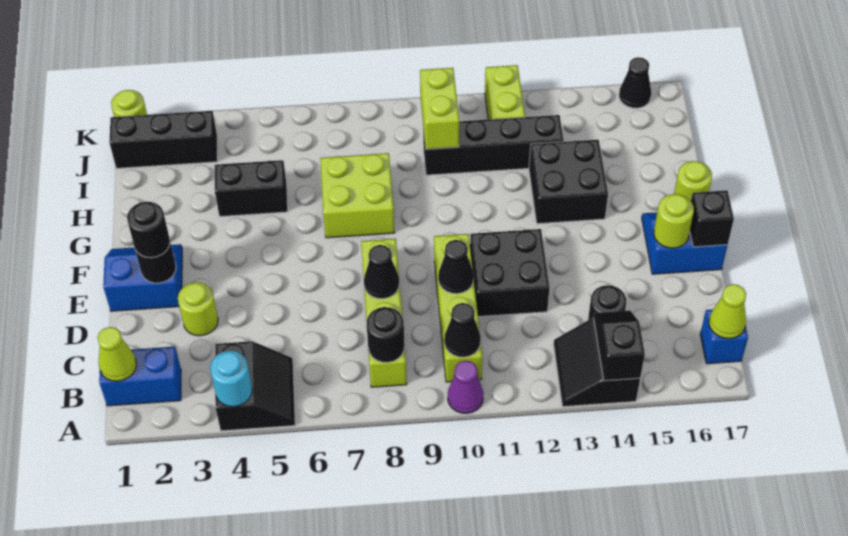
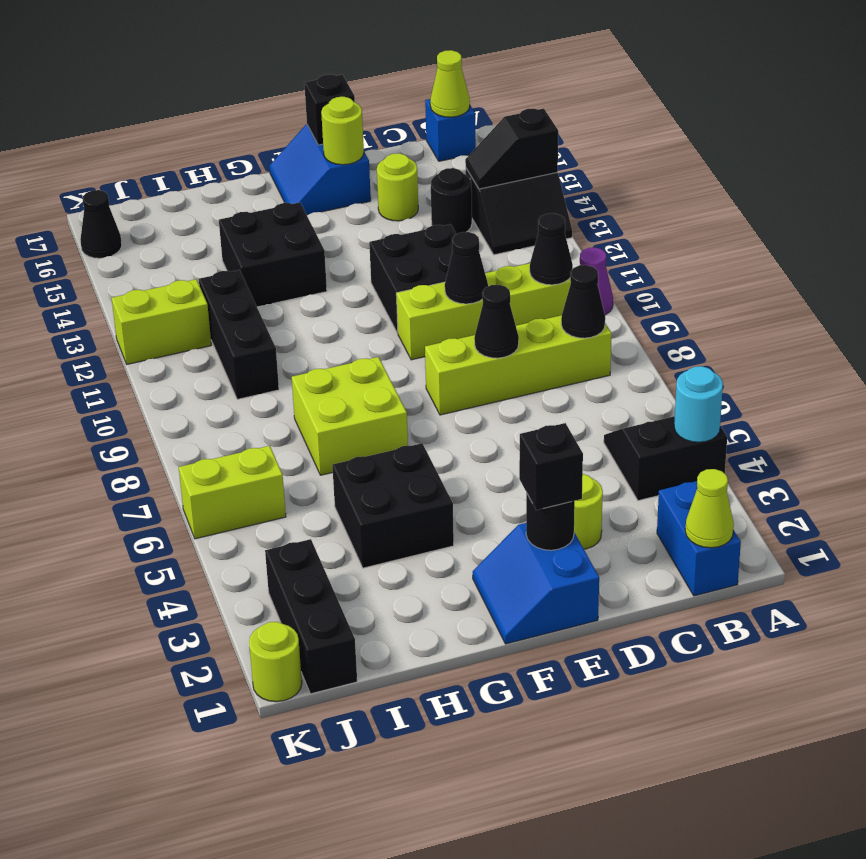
black 1x1 round brick [367,307,405,363] -> black 1x1 cone [561,265,605,338]
black 1x1 round brick [127,202,170,258] -> black 1x1 brick [519,423,583,510]
lime 1x1 round brick [674,161,712,201] -> lime 1x1 round brick moved to [377,153,418,221]
black 1x2 brick [215,160,288,216] -> black 2x2 brick [332,443,454,568]
black 1x4 brick [423,115,564,175] -> black 1x3 brick [199,270,279,399]
lime 1x2 brick [420,68,459,149] -> lime 1x2 brick moved to [179,446,286,539]

